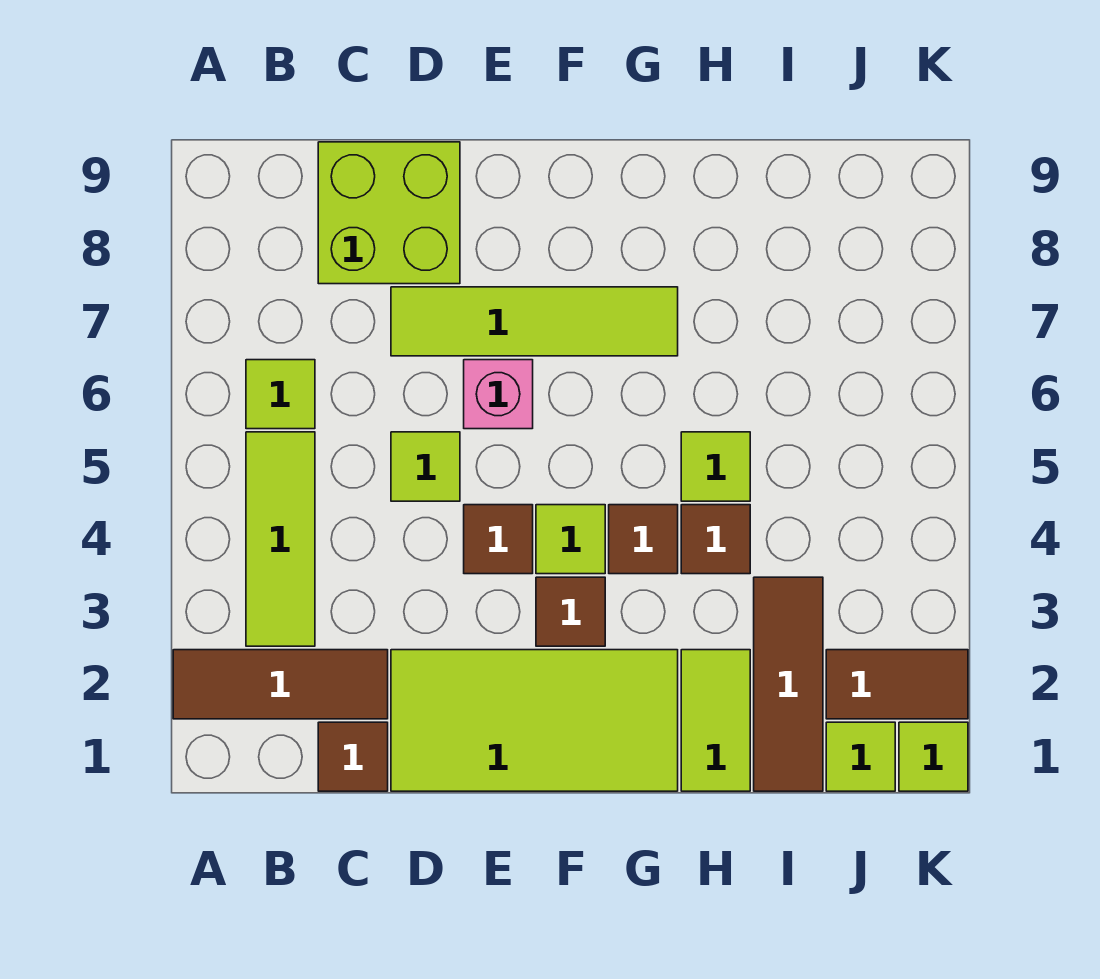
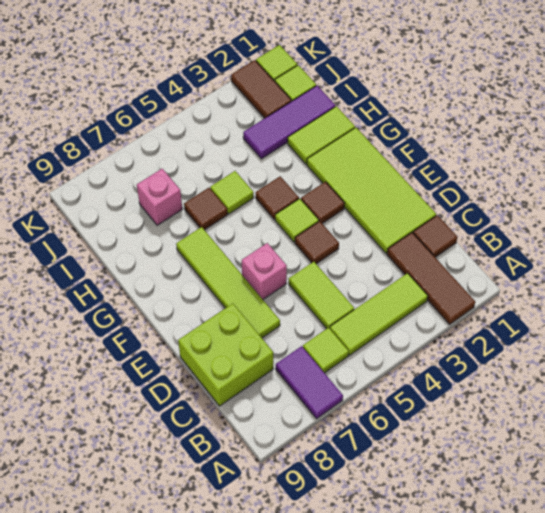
none -> purple 1x2 tile [276,346,343,419]
lime 1x1 tile [391,432,460,501] -> lime 1x2 tile [289,262,354,329]
brown 1x1 tile [681,505,750,574] -> brown 1x1 tile moved to [184,188,228,230]
brown 1x3 tile [754,577,823,791] -> purple 1x3 tile [243,86,335,159]
none -> pink 1x1 brick [137,169,182,225]

